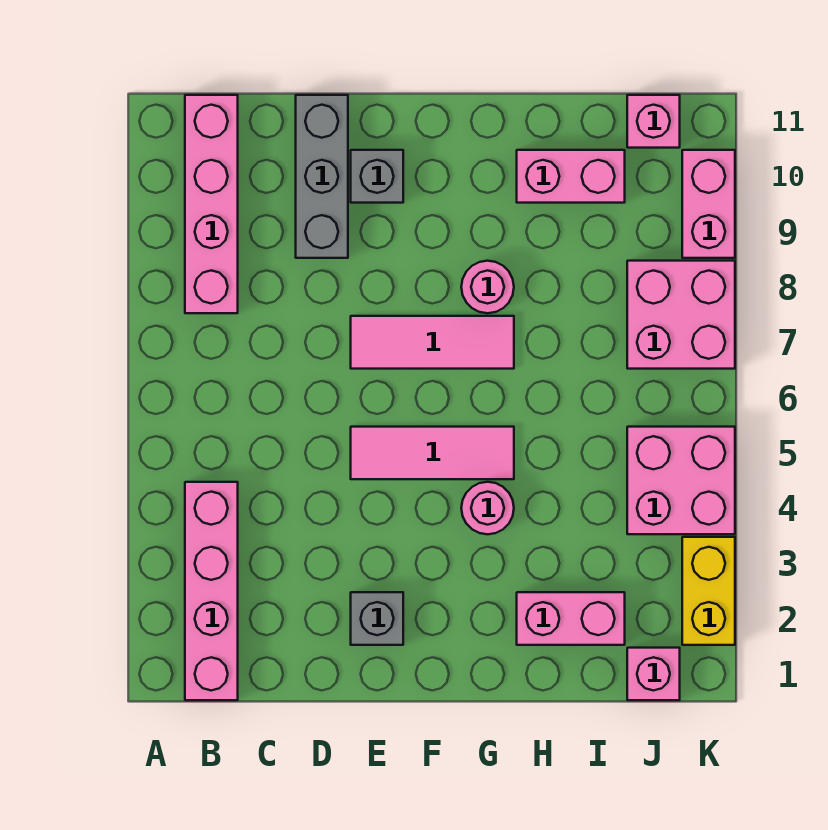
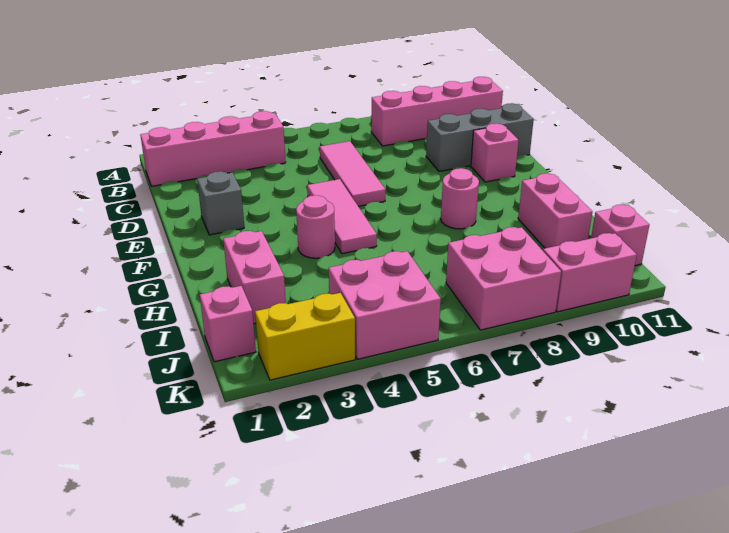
pink 1x3 tile [351,316,514,369] -> pink 1x3 tile moved to [320,141,385,206]
grey 1x1 brick [351,150,403,203] -> pink 1x1 brick [471,123,519,182]

